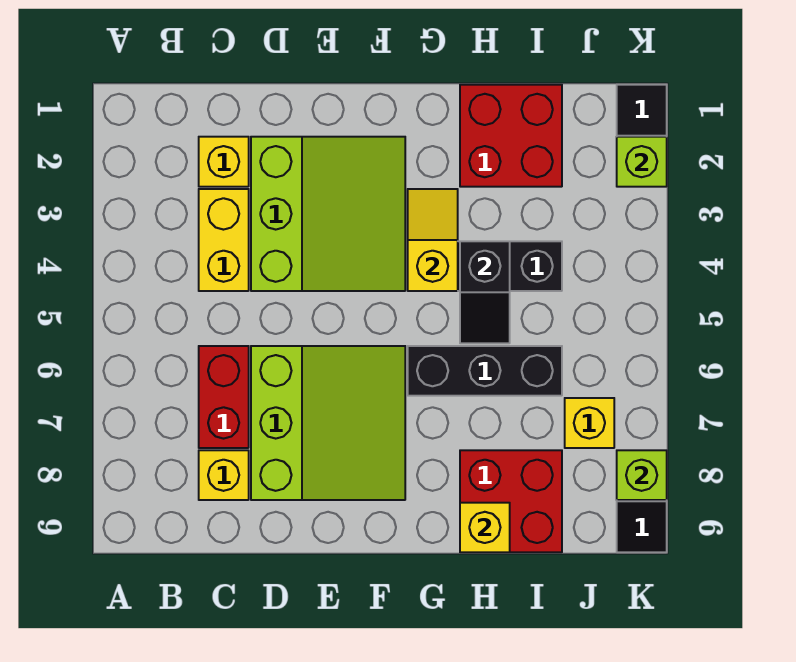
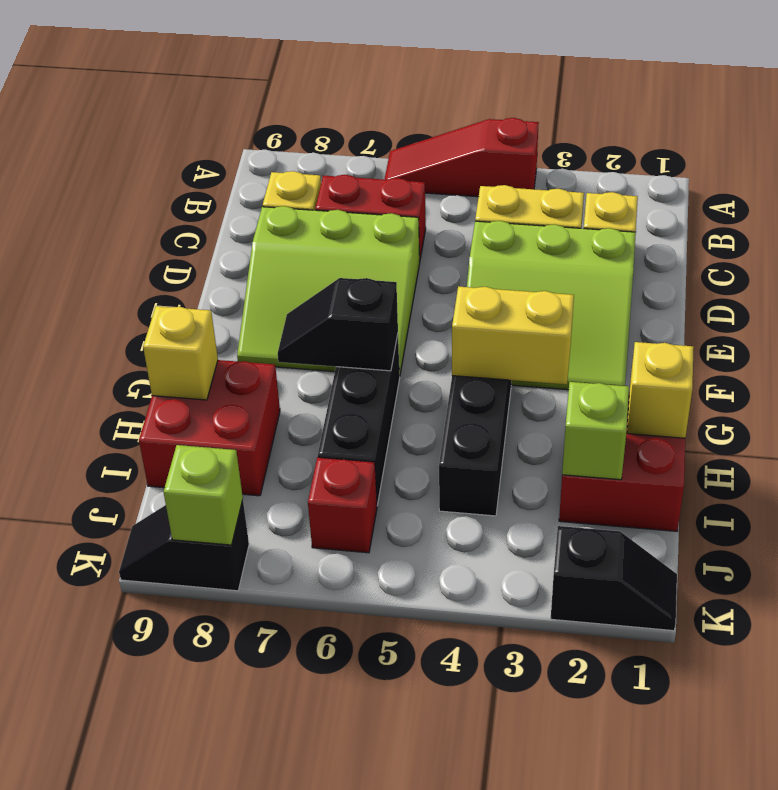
none -> red 1x3 slope [384,118,539,197]
yellow 1x2 slope [408,189,458,291] -> yellow 1x2 brick [452,286,574,384]
black 1x2 slope [460,241,510,343] -> black 1x2 slope moved to [277,278,398,371]
none -> red 1x1 brick [308,457,377,553]
yellow 1x1 brick [565,398,614,448] -> yellow 1x1 brick moved to [627,342,694,438]
lime 1x1 brick [617,137,667,187] -> lime 1x1 brick moved to [562,382,629,480]

